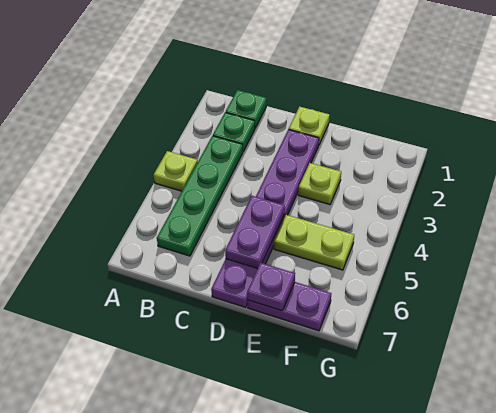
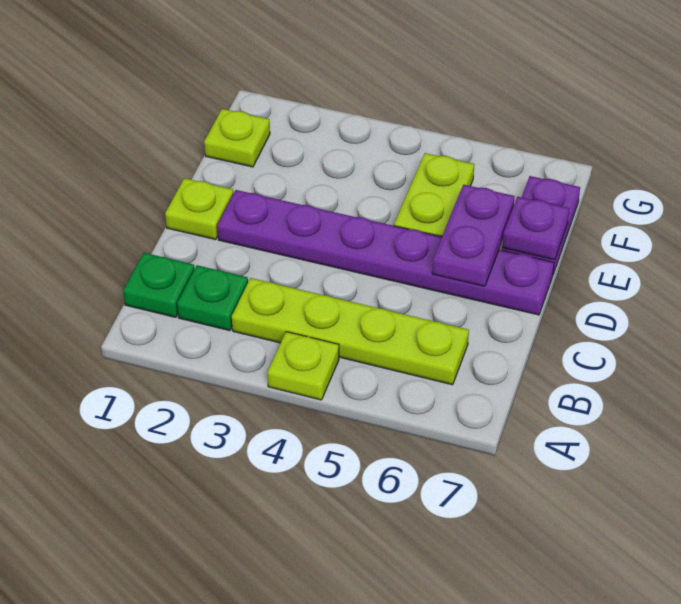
green 1x4 plate [157,136,243,256] -> lime 1x4 plate [232,278,469,385]
purple 1x2 plate [225,196,285,269] -> purple 1x2 plate turned to [432,185,515,286]
lime 1x1 plate [298,163,341,205] -> lime 1x1 plate moved to [204,109,270,167]

